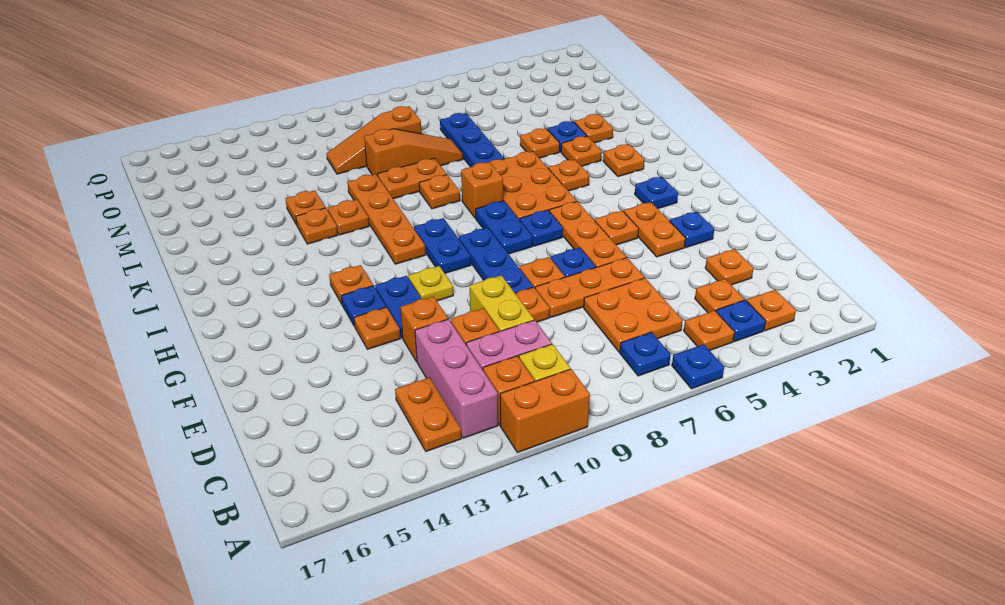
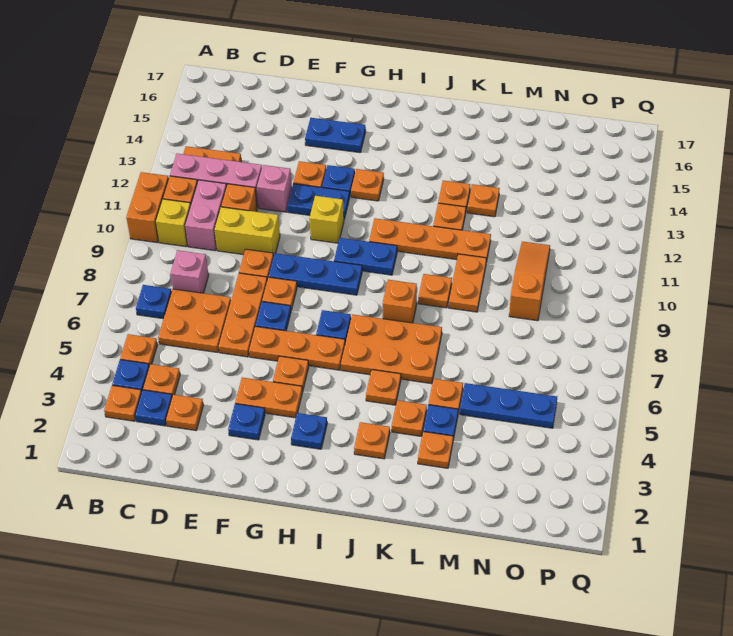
blue 1x1 plate [672,344,724,389] -> blue 1x1 plate moved to [135,390,172,426]
none -> pink 1x1 brick [170,250,209,293]
orange 1x1 brick [400,296,448,362] -> pink 1x1 brick [257,165,292,212]
yellow 1x1 plate [408,266,453,301] -> yellow 1x1 brick [309,196,344,243]
blue 1x2 plate [475,201,533,254] -> blue 1x2 plate moved to [305,118,366,153]
blue 1x3 plate [440,113,504,167] -> blue 1x3 plate moved to [460,383,557,428]
orange 1x3 slope [364,129,463,176] -> none

